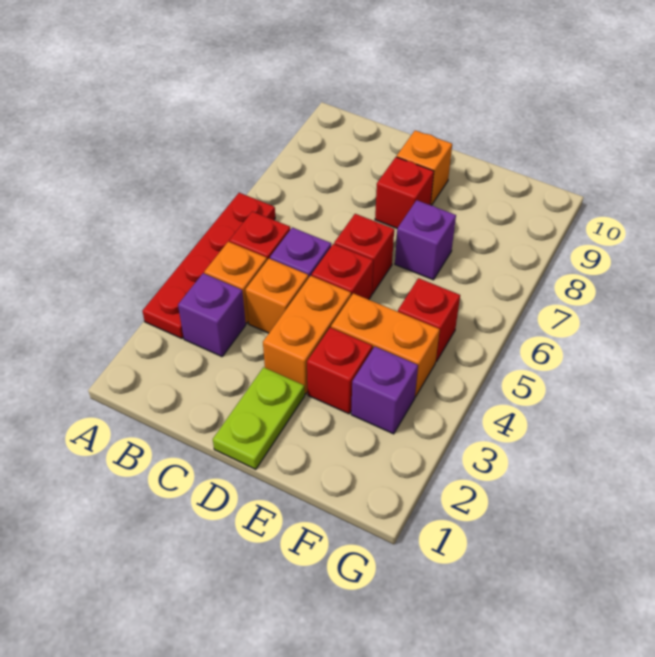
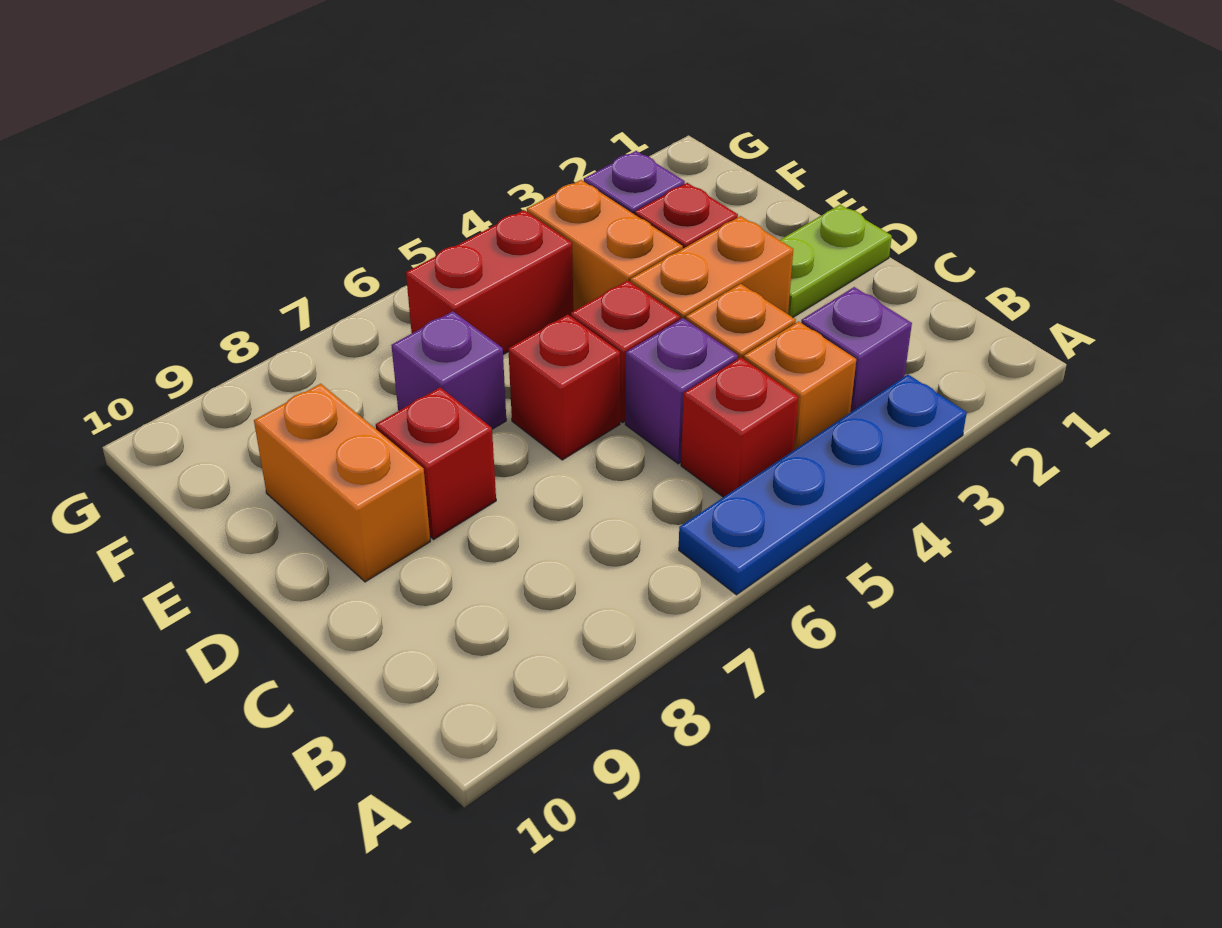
red 1x4 plate [142,193,275,338] -> blue 1x4 plate [679,375,967,595]
orange 1x1 brick [397,130,452,205] -> orange 1x2 brick [254,384,430,582]
red 1x1 brick [398,278,460,362] -> red 1x2 brick [406,210,573,355]

